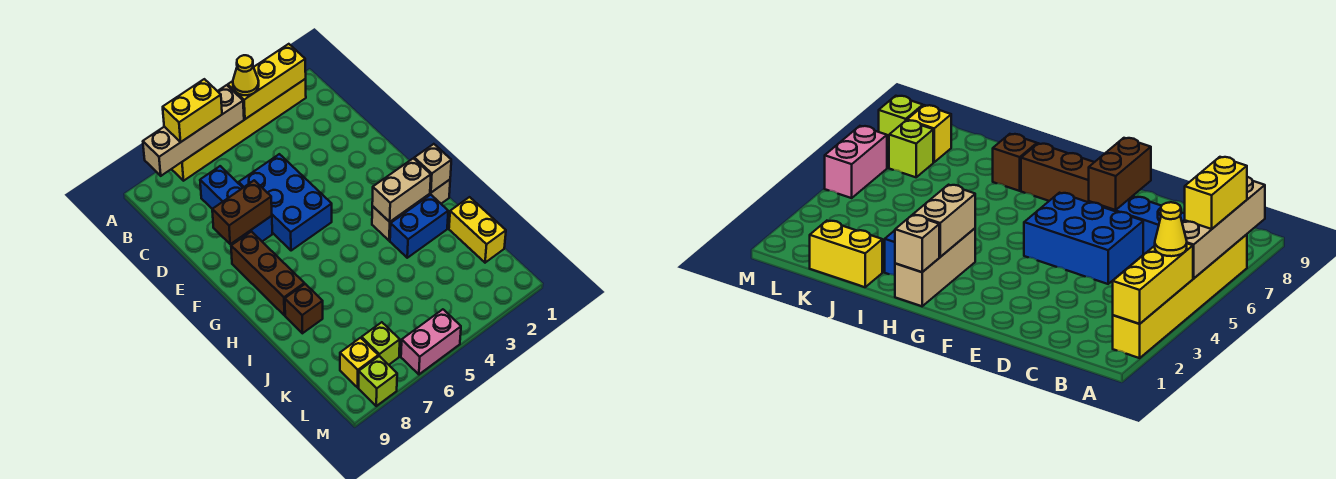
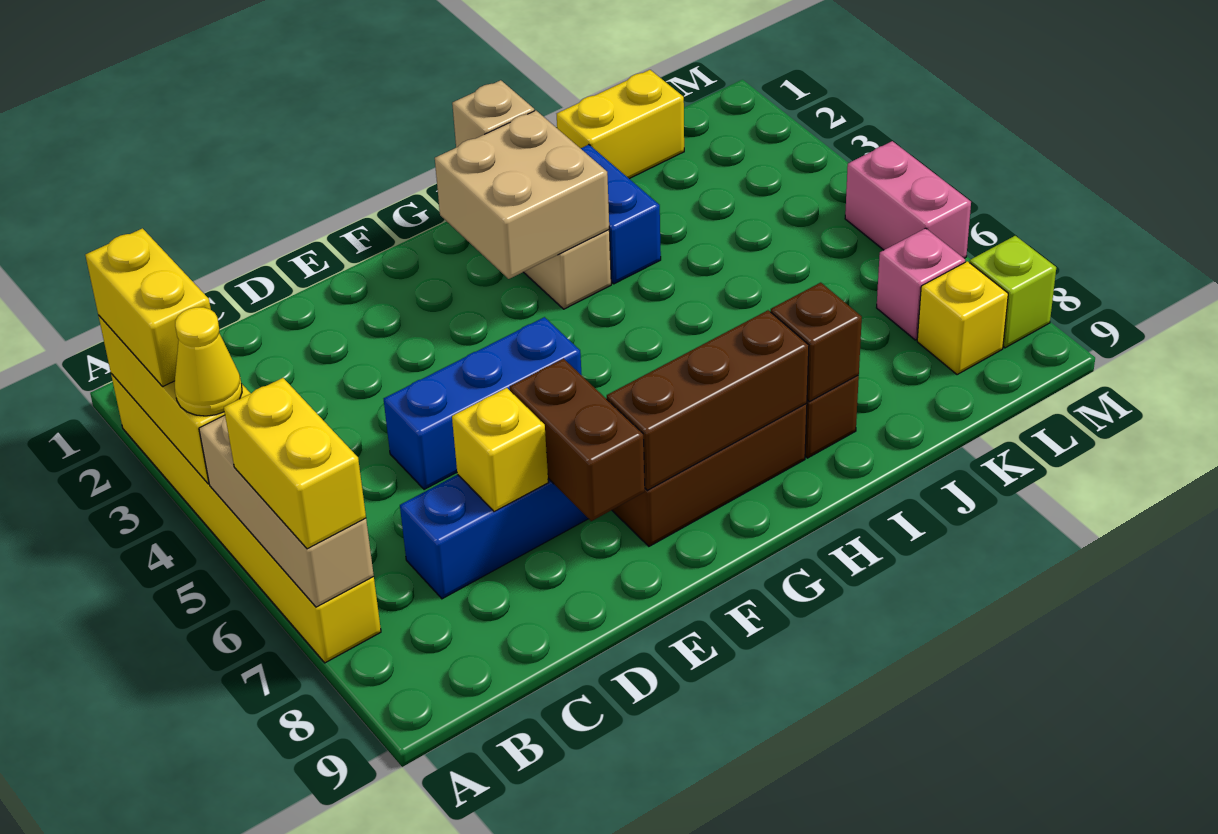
none -> yellow 1x2 brick [85,228,211,386]
tan 1x4 brick [143,85,244,176] -> tan 1x3 brick [199,415,374,607]
blue 2x3 brick [239,154,332,251] -> blue 1x3 brick [384,317,582,490]
none -> yellow 1x1 brick [452,388,548,512]
none -> brown 1x3 brick [607,310,809,490]
tan 1x2 brick [372,158,431,222] -> tan 2x2 brick [435,111,609,279]
none -> brown 1x1 brick [771,283,862,402]
lime 1x1 brick [362,322,400,365] -> pink 1x1 brick [877,228,965,340]

